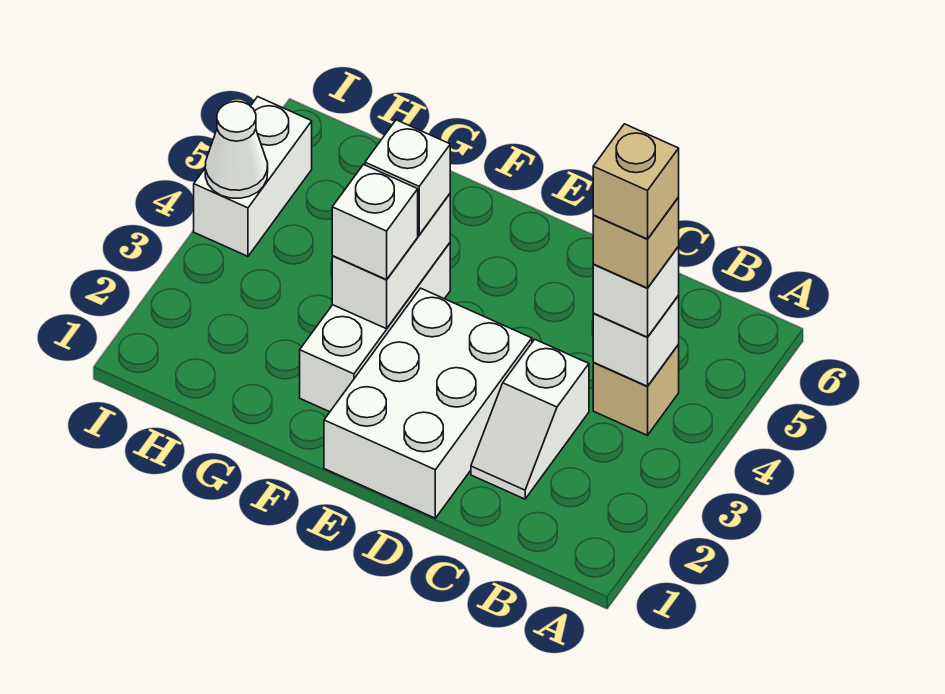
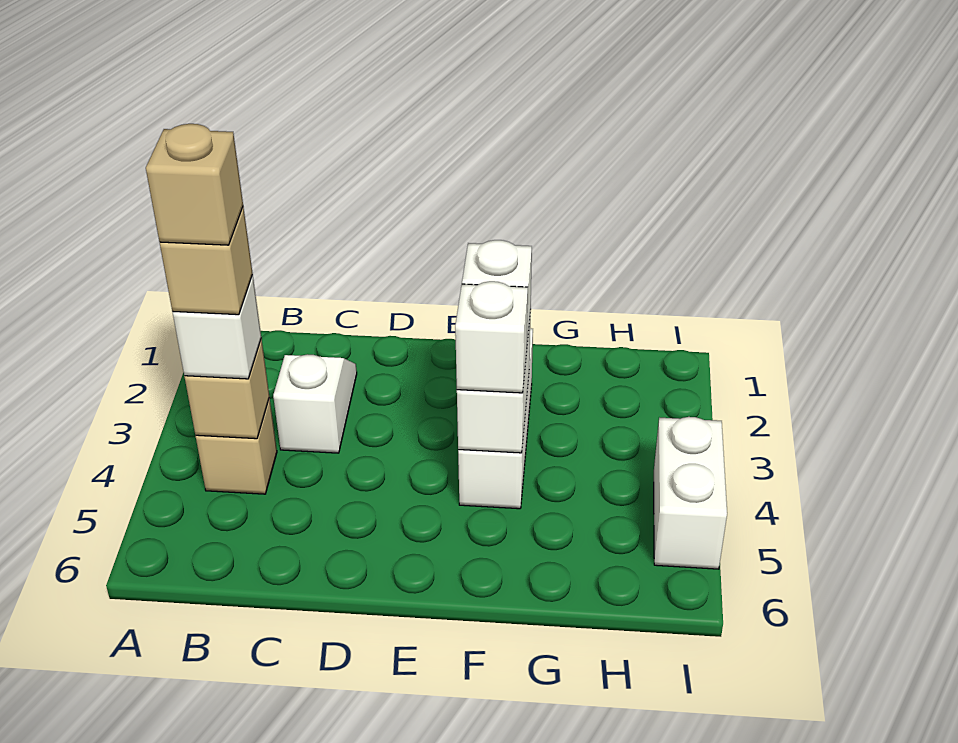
white 1x1 brick [593,296,679,386] -> tan 1x1 brick [184,339,269,439]
white 2x3 brick [324,288,532,518] -> none
white 1x1 cone [205,101,268,198] -> none

